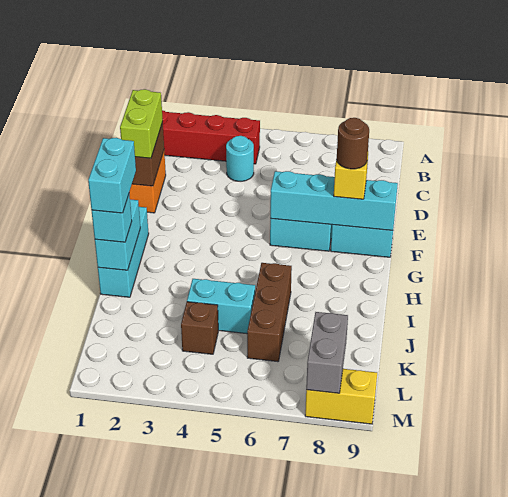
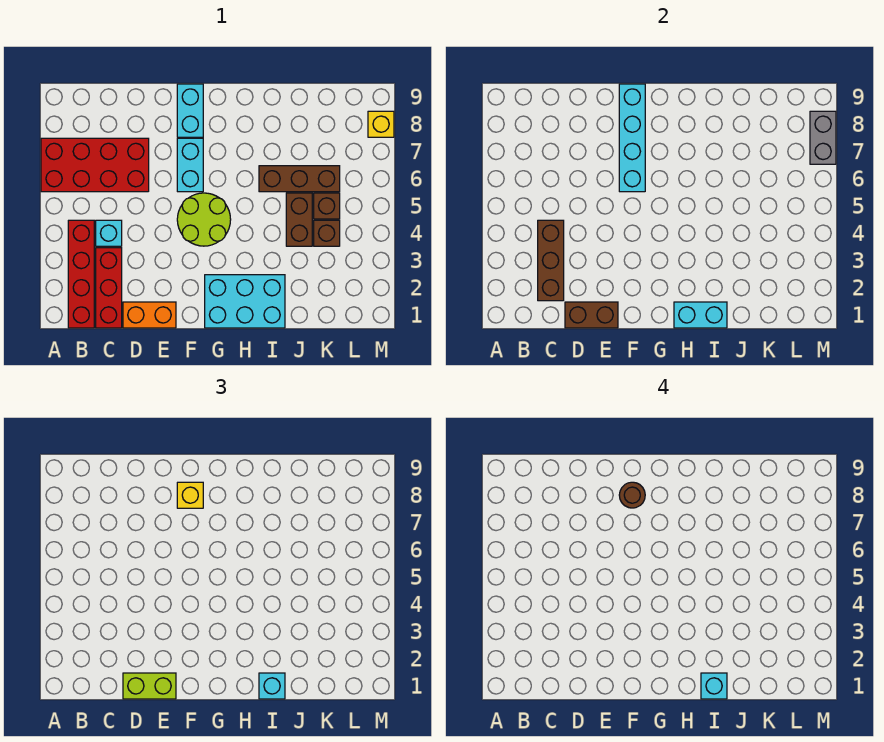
none -> red 2x4 brick [41,138,149,192]
none -> red 1x3 brick [96,248,122,328]
none -> brown 1x3 brick [538,220,564,301]
cyan 1x1 round brick [226,136,254,181] -> cyan 1x1 brick [96,220,122,246]
none -> lime 2x2 round brick [177,193,231,246]
cyan 1x3 brick [98,207,149,297] -> cyan 2x3 brick [205,275,285,328]
cyan 1x2 brick [88,138,136,213] -> cyan 1x1 brick [701,673,727,699]
cyan 1x2 brick [187,279,255,334] -> brown 1x2 brick [286,193,312,246]
none -> brown 1x1 brick [314,193,340,219]
grey 1x2 brick [306,312,348,393] -> grey 1x2 brick turned to [810,111,836,164]
yellow 1x2 brick [305,369,377,424] -> yellow 1x1 brick [368,111,394,137]

